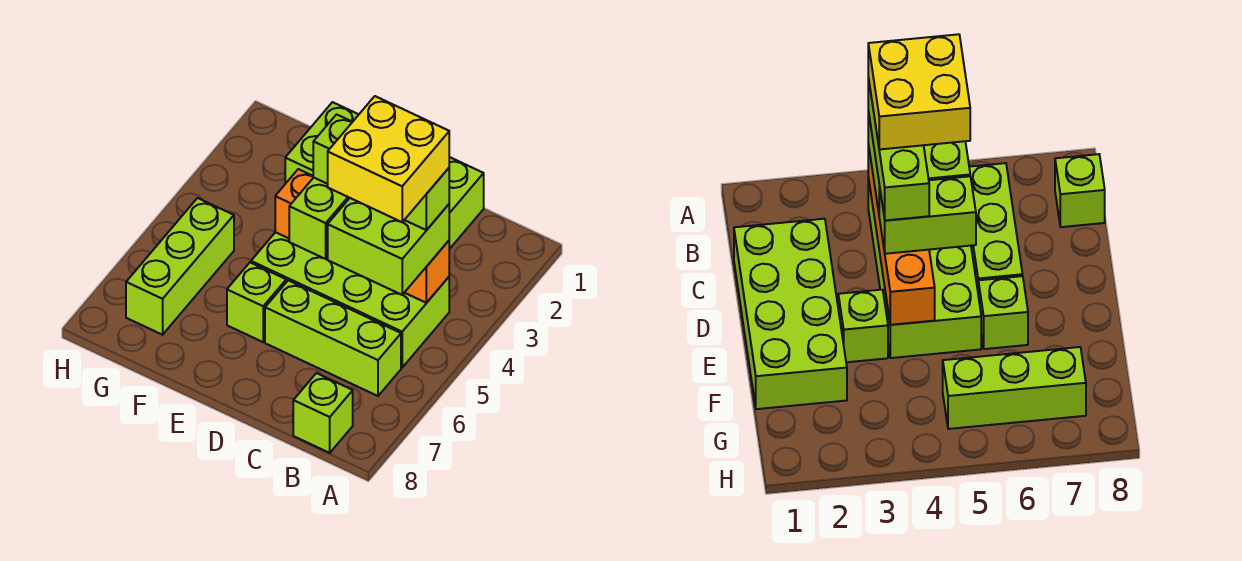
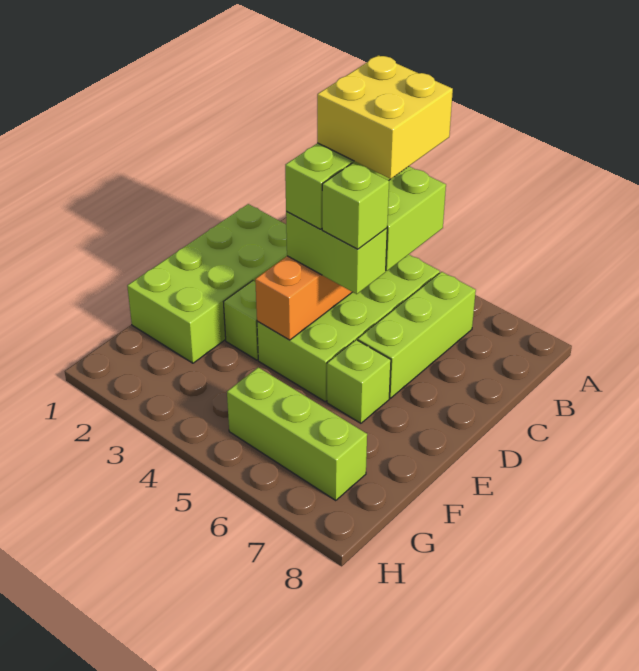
lime 1x1 brick [293,373,353,453] -> lime 1x1 brick moved to [322,163,389,249]

